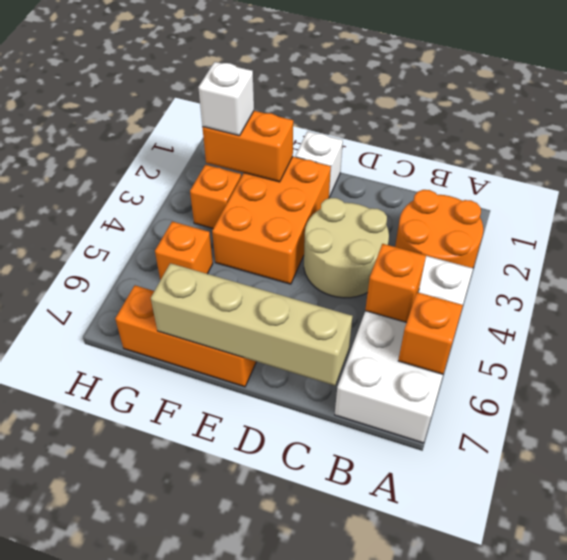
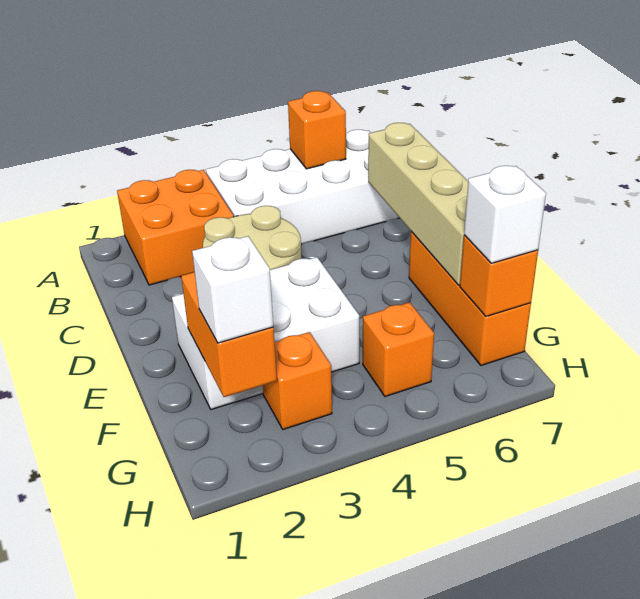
orange 2x2 round brick [395,190,483,268] -> orange 2x2 brick [117,170,234,285]
orange 1x1 brick [365,244,426,323] -> orange 1x1 brick moved to [460,235,538,316]
white 1x1 brick [295,131,343,197] -> white 1x1 brick moved to [464,166,546,263]
orange 2x3 brick [212,157,331,284] -> white 2x3 brick [172,257,359,410]

